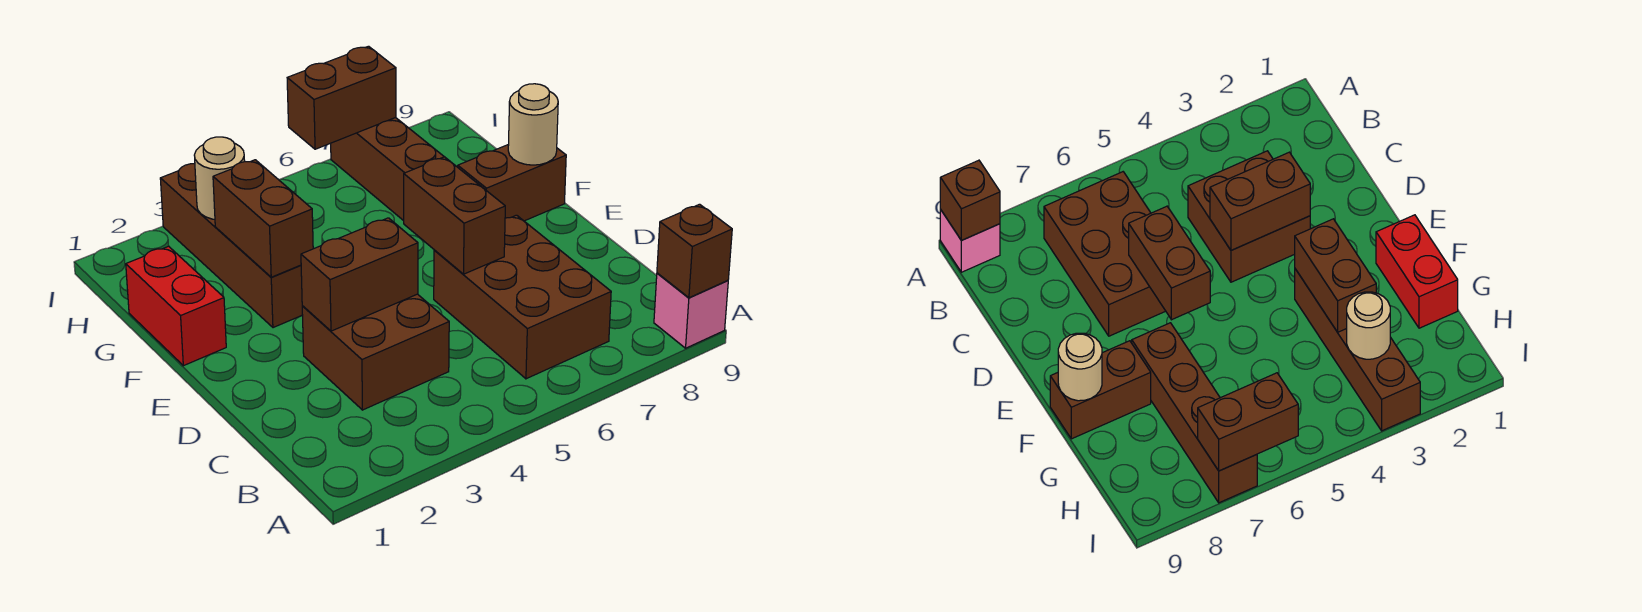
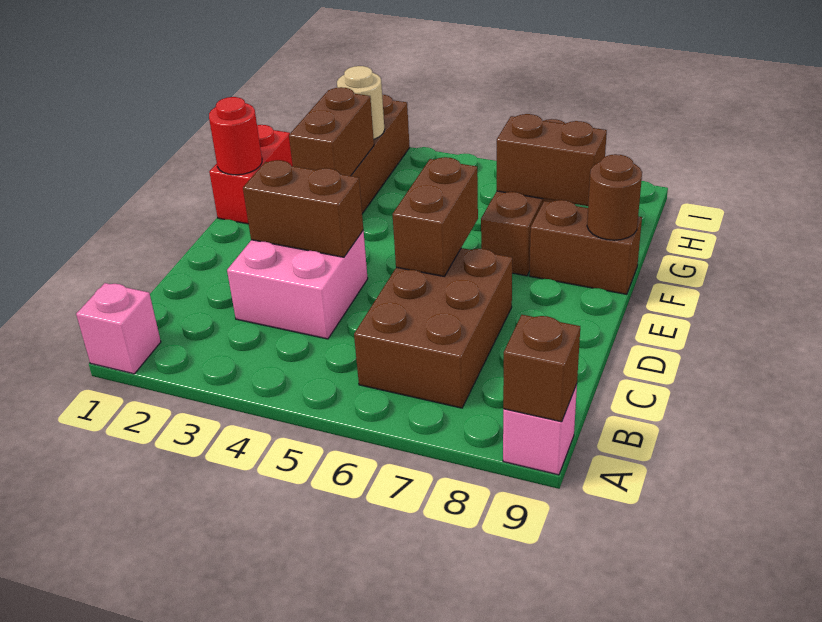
none -> pink 1x1 brick [76,283,161,374]
brown 2x2 brick [302,294,449,410] -> pink 2x2 brick [227,231,368,339]
none -> red 1x1 round brick [209,97,262,175]
tan 1x1 round brick [508,84,558,165] -> brown 1x1 round brick [587,154,642,240]
brown 1x2 brick [287,46,396,149] -> brown 1x2 brick moved to [497,114,607,206]

